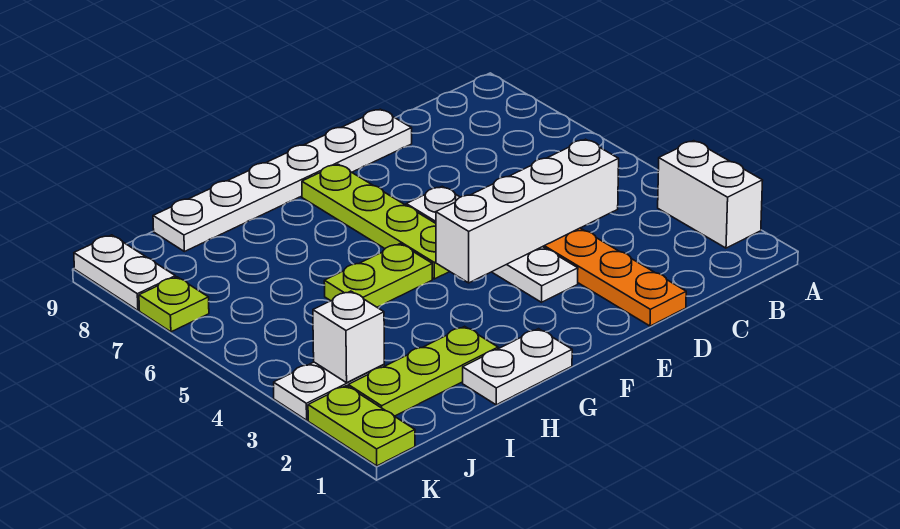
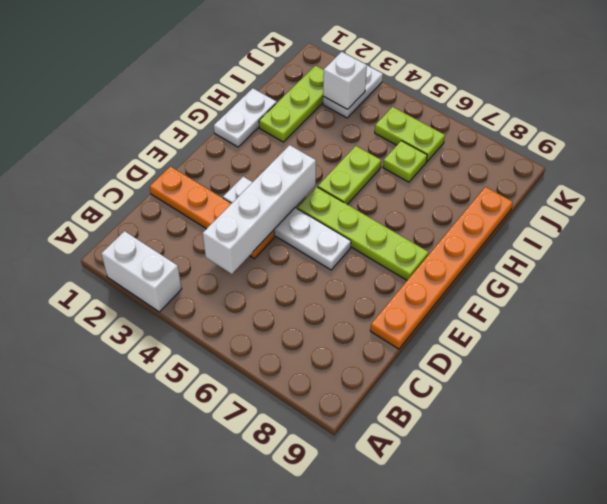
white 1x6 plate [153,109,412,252] -> orange 1x6 plate [370,187,513,349]
lime 1x2 plate [308,386,415,466] -> lime 1x2 plate moved to [375,107,445,162]
lime 1x1 plate [139,277,209,332] -> lime 1x1 plate moved to [383,141,427,182]
white 1x2 plate [74,235,175,310] -> none

